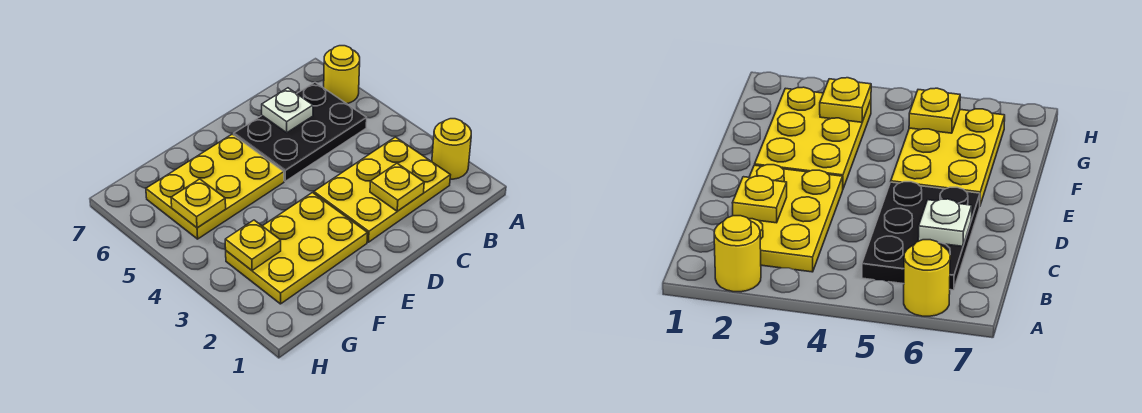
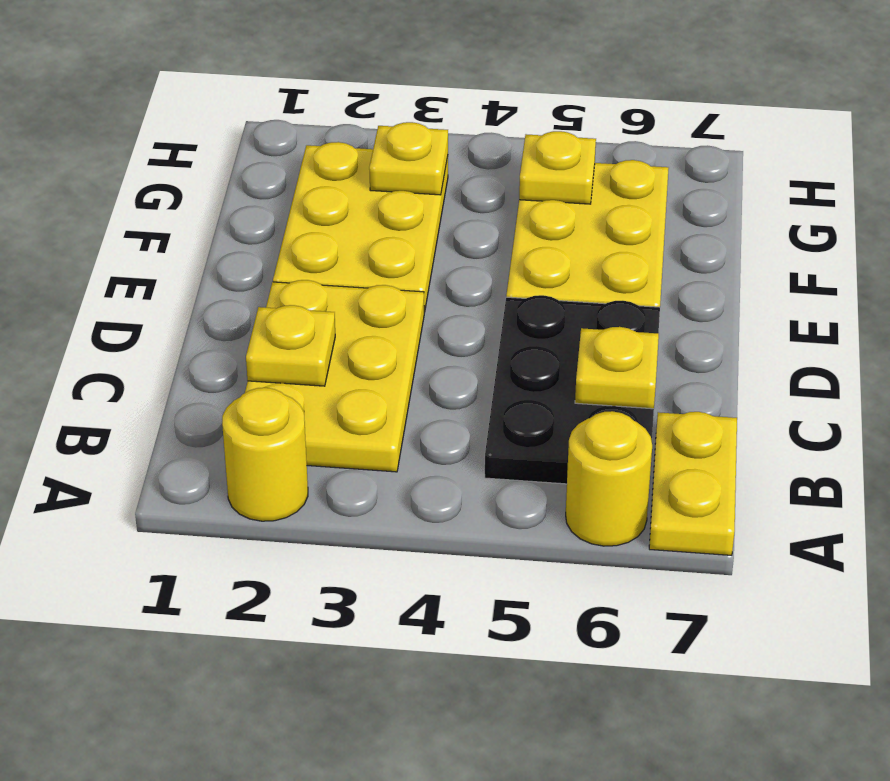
none -> yellow 1x2 plate [649,412,737,555]
white 1x1 plate [262,88,313,133] -> yellow 1x1 plate [575,327,659,409]

